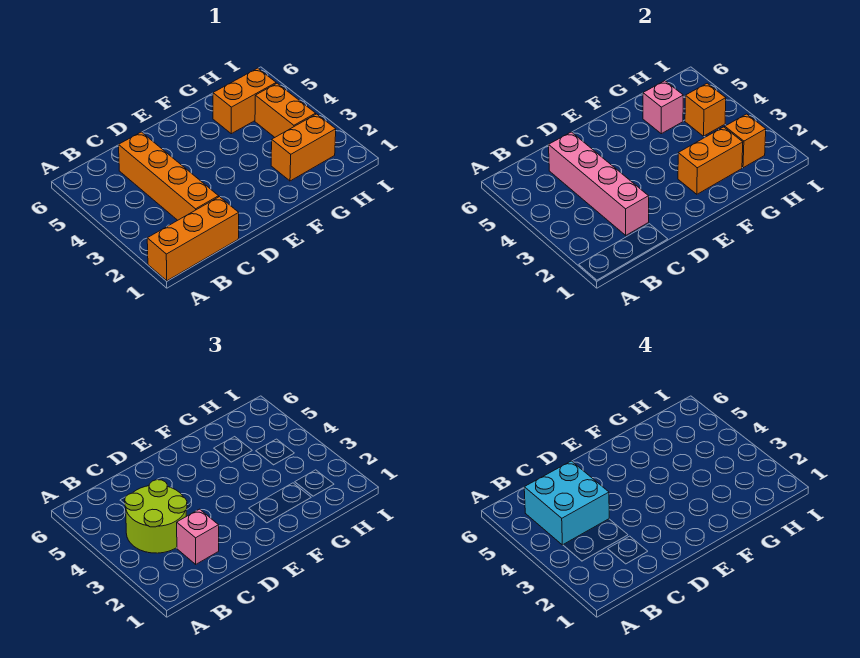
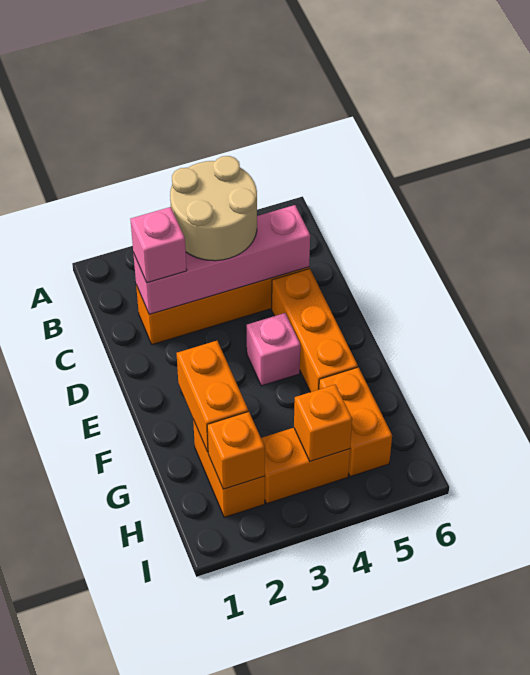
orange 1x3 brick [147,197,239,281] -> orange 1x3 brick moved to [272,269,358,392]
lime 2x2 round brick [125,480,187,553] -> tan 2x2 round brick [170,156,257,261]
cyan 2x2 brick [524,461,609,545] -> none
pink 1x1 brick [643,81,683,134] -> pink 1x1 brick moved to [247,313,300,386]

